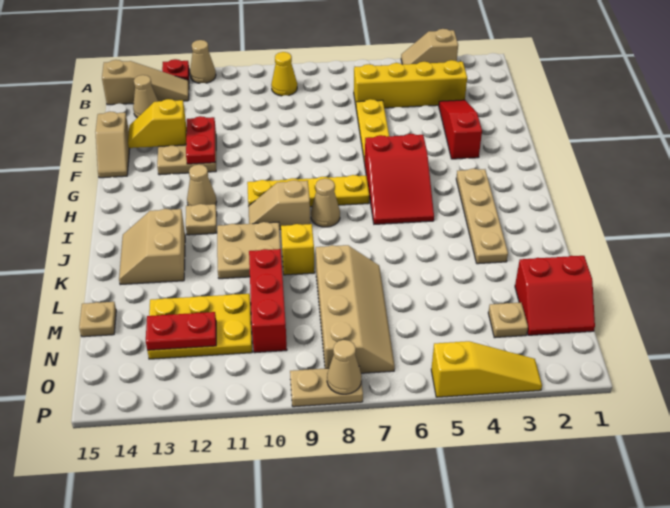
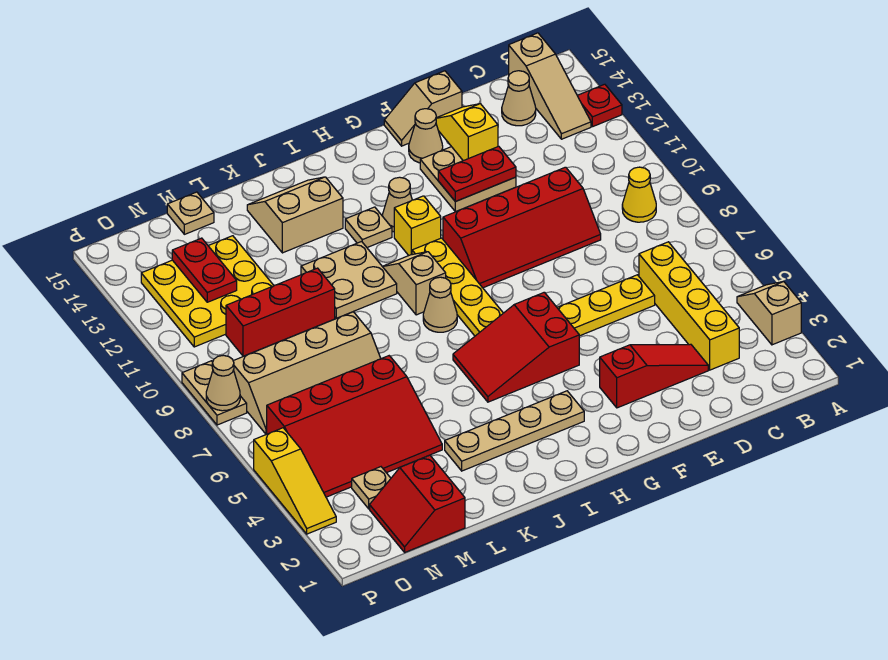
tan 1x1 cone [190,40,216,83] -> tan 1x1 cone moved to [409,109,443,163]
none -> red 2x4 slope [443,167,601,288]
yellow 1x1 brick [281,224,315,275] -> yellow 1x1 brick moved to [394,196,441,255]
none -> red 3x4 slope [267,356,442,497]
yellow 2x3 plate [148,294,252,359] -> yellow 3x3 plate [141,236,274,347]

